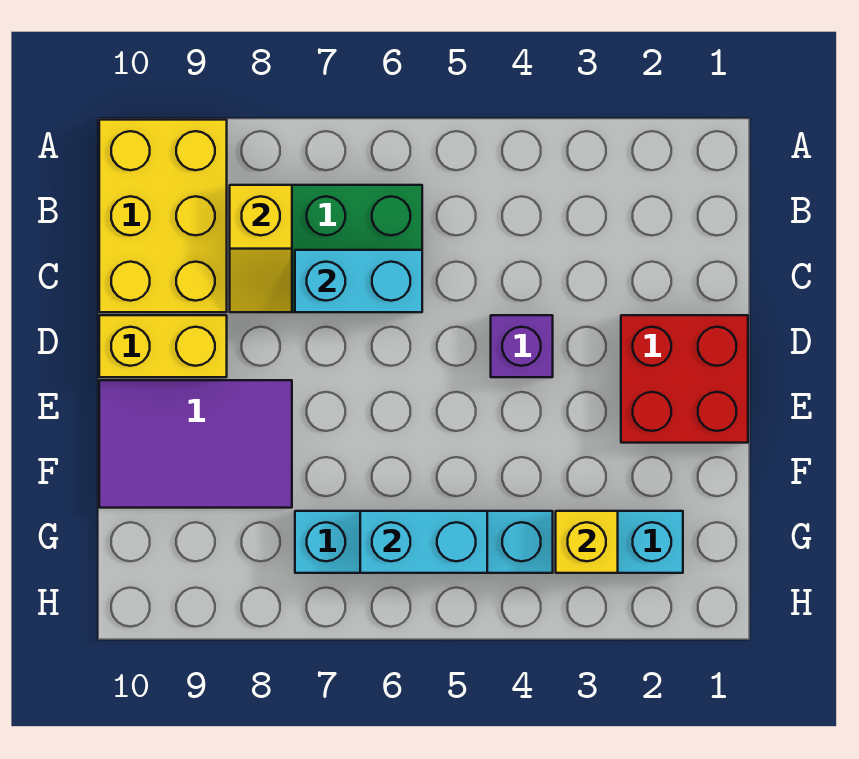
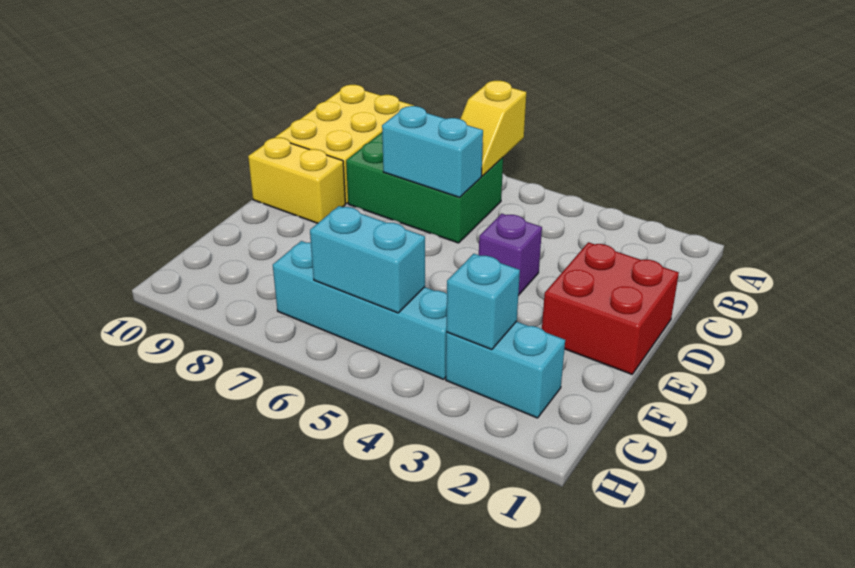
yellow 1x2 slope [230,185,292,312] -> yellow 1x2 slope moved to [460,81,526,176]
purple 2x3 tile [99,380,292,508] -> none
yellow 1x1 brick [556,511,618,573] -> cyan 1x1 brick [446,254,520,350]

